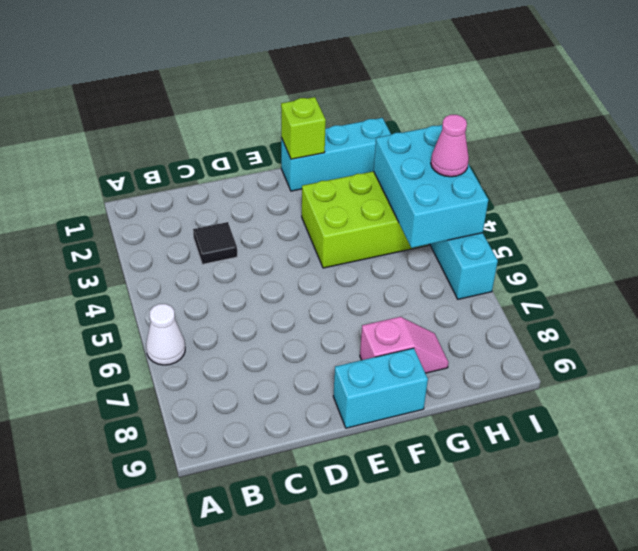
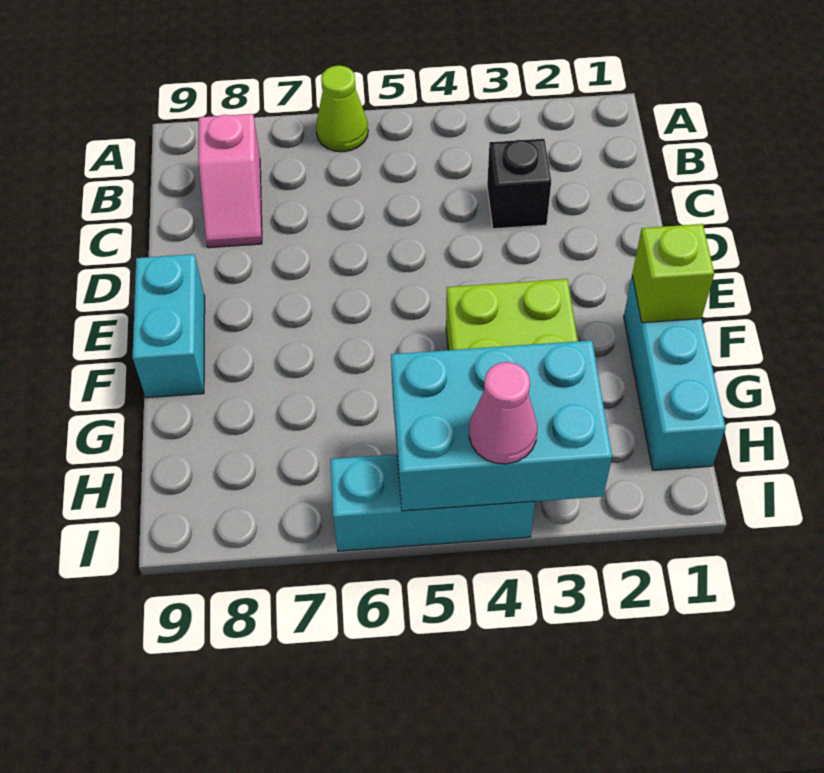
white 1x1 cone [146,304,185,365] -> lime 1x1 cone [316,66,368,152]
black 1x1 tile [193,222,237,264] -> black 1x1 brick [487,139,551,229]
pink 1x2 slope [360,317,449,373] -> pink 1x2 slope moved to [198,114,262,248]

